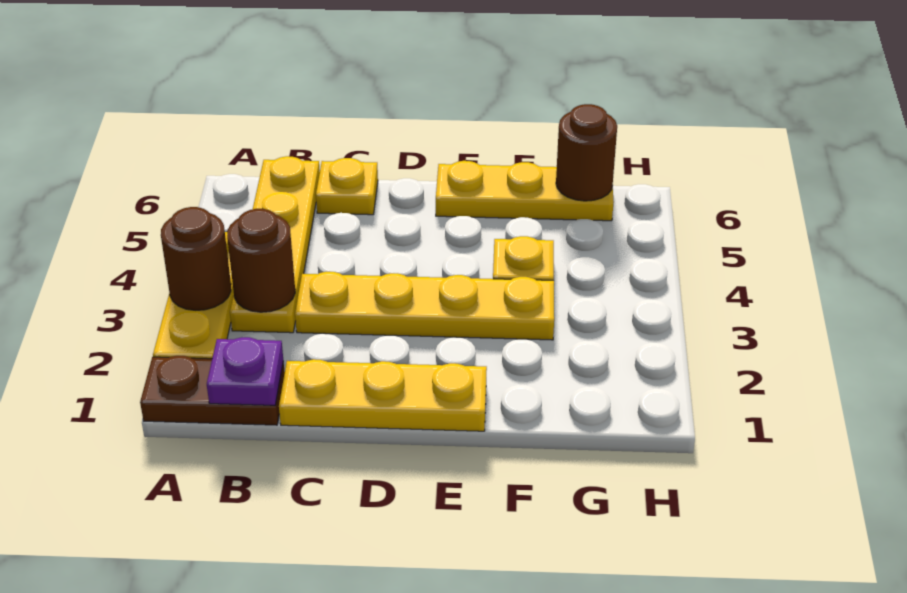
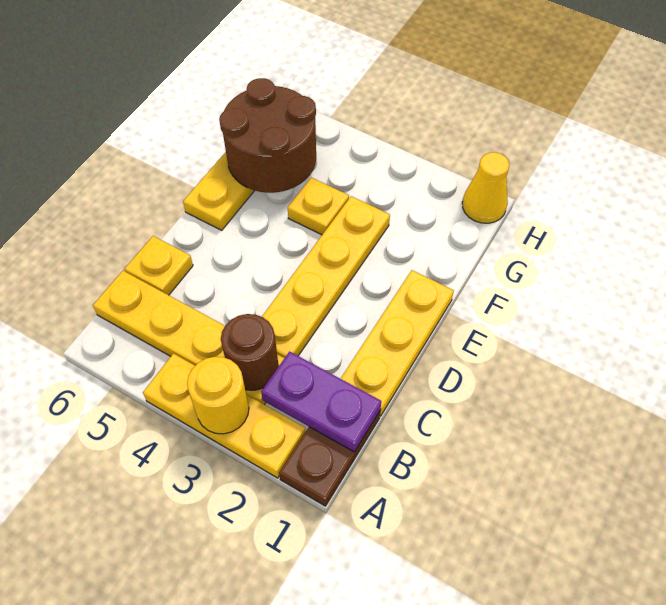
brown 1x1 round brick [161,207,231,311] -> yellow 1x1 round brick [187,357,249,434]
purple 1x1 plate [207,337,283,405] -> purple 1x2 plate [261,352,381,452]
brown 1x1 round brick [556,104,617,201] -> brown 2x2 round brick [219,78,316,193]
none -> yellow 1x1 cone [462,152,510,223]

